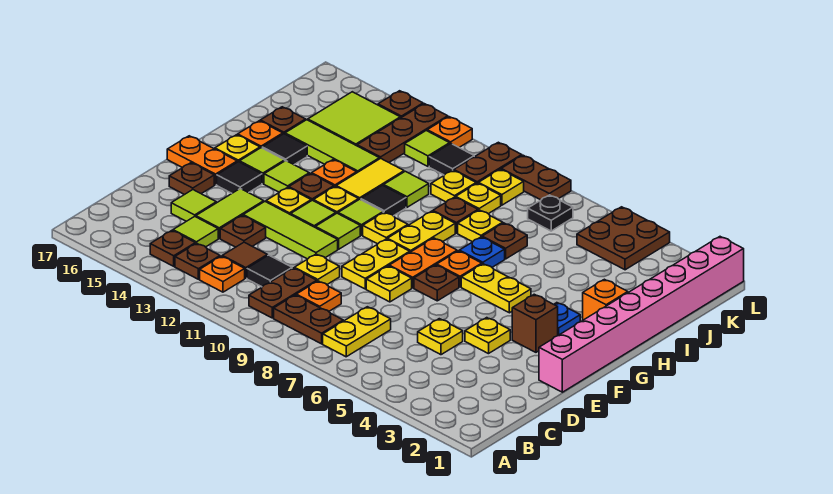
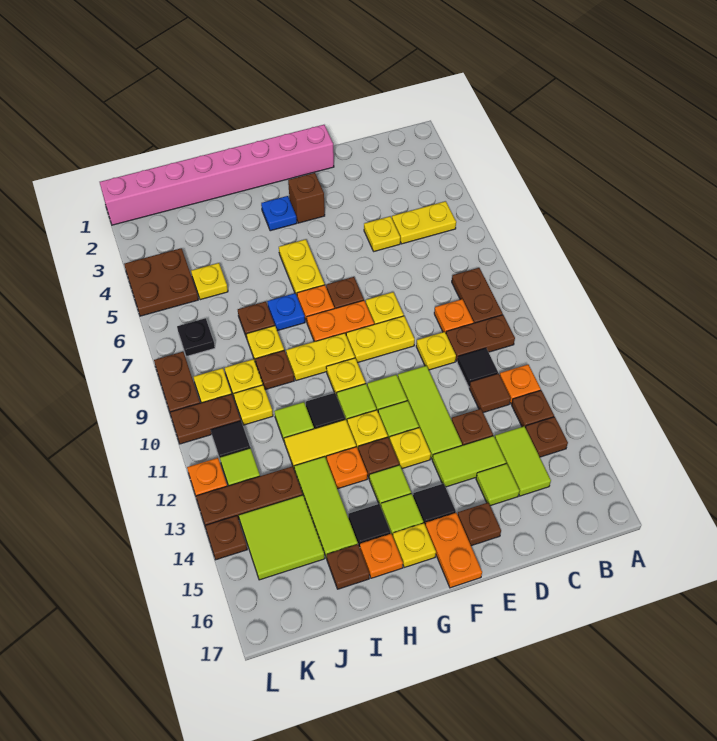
yellow 1x2 plate [323,307,391,357] -> yellow 1x2 plate moved to [392,201,456,244]
lime 1x1 tile [173,216,218,247] -> lime 1x2 tile [495,426,551,496]
yellow 1x1 plate [465,318,510,354] -> yellow 1x1 plate moved to [191,263,228,300]
orange 1x1 brick [583,279,628,320] -> none

